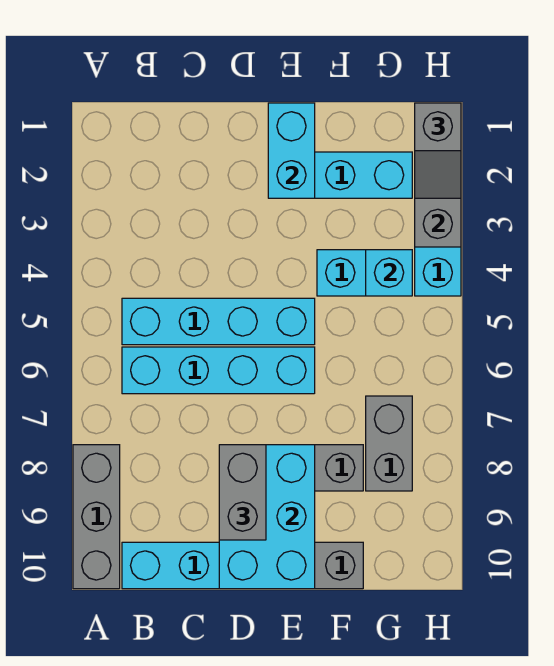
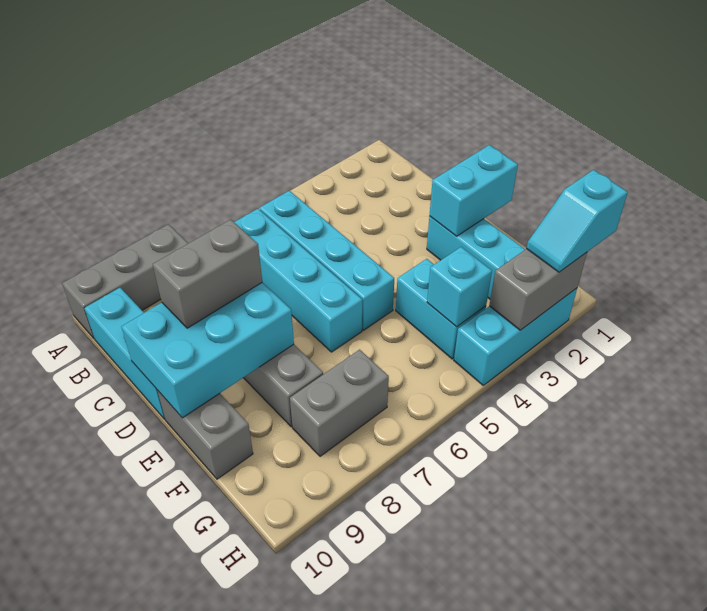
grey 1x2 slope [415,103,461,198] -> cyan 1x2 slope [526,170,628,272]

